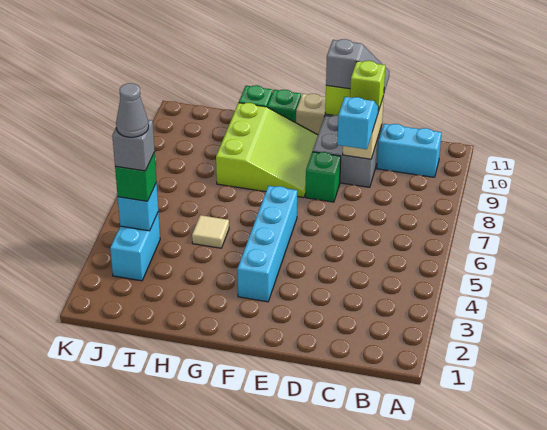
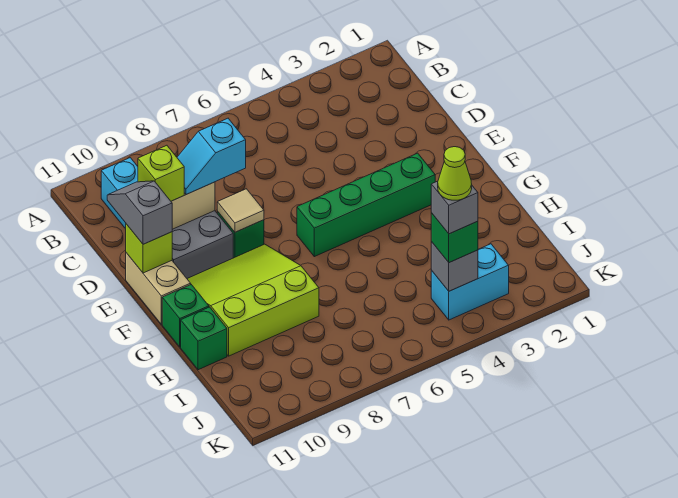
cyan 1x4 brick [237,186,297,302] -> green 1x4 brick [297,153,435,257]
tan 1x1 tile [192,215,229,248] -> tan 1x1 tile moved to [217,189,264,232]
cyan 1x1 brick [118,182,158,231] -> grey 1x1 brick [431,242,478,291]
grey 1x1 cone [116,83,149,137] -> lime 1x1 cone [438,147,472,200]

